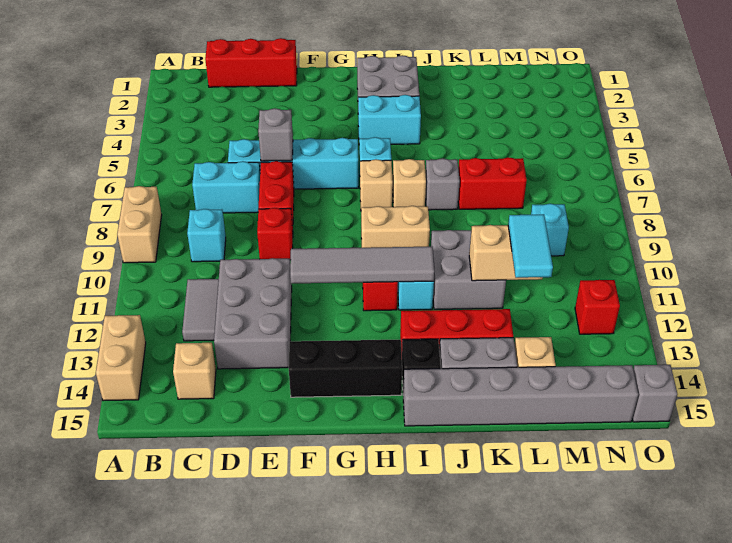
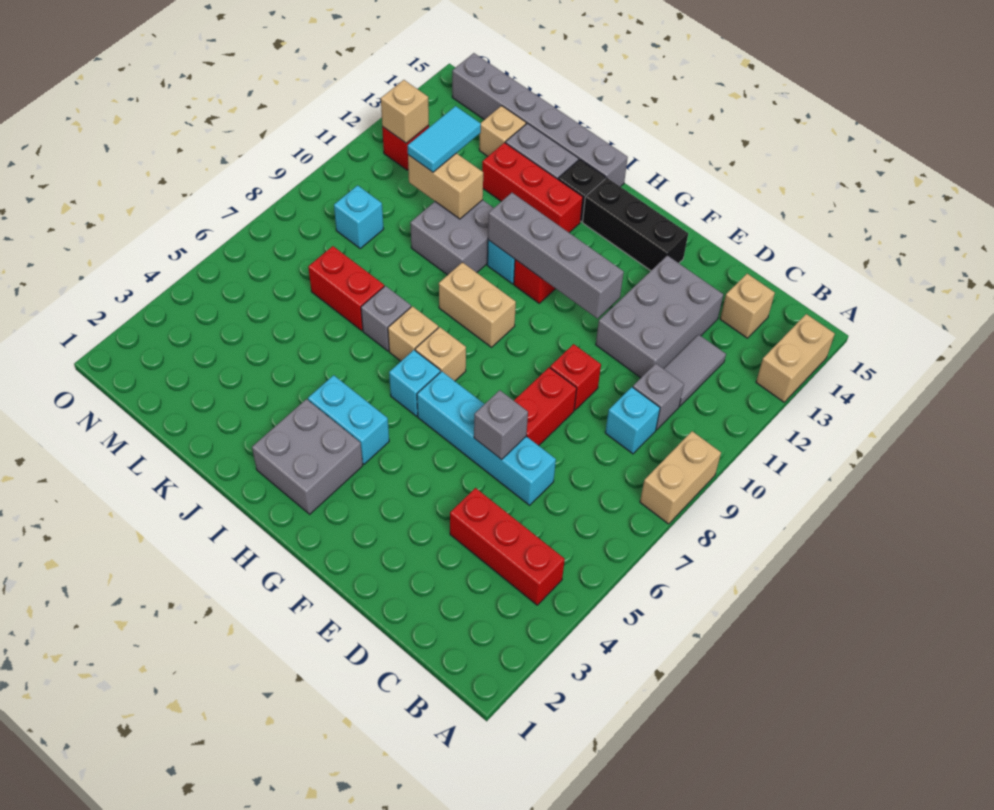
red 1x3 brick [205,38,297,87] -> red 1x3 brick moved to [450,488,565,605]
cyan 1x2 brick [192,161,260,213] -> none
grey 1x4 tile [290,247,434,283] -> grey 1x4 brick [488,193,624,319]
none -> tan 1x1 brick [381,80,429,143]
grey 1x1 brick [632,365,677,422] -> grey 1x1 brick moved to [633,364,684,430]

